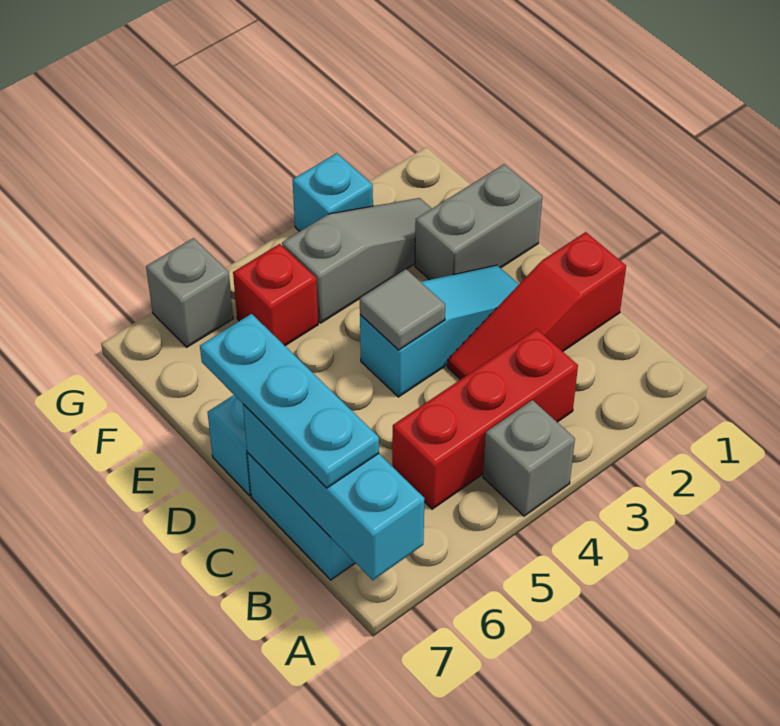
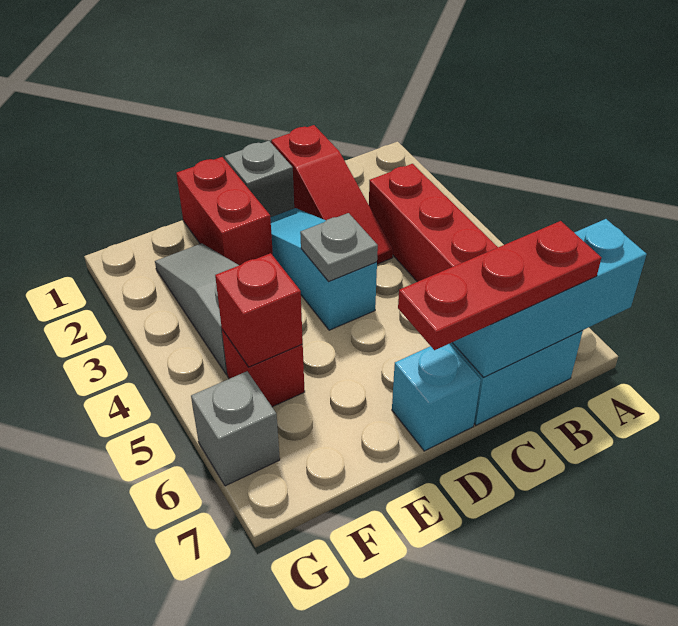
grey 1x1 brick [483,400,575,516] -> grey 1x1 brick moved to [225,141,294,217]
cyan 1x3 plate [200,314,379,488] -> red 1x3 plate [398,221,601,350]
grey 1x1 tile [360,269,445,350] -> grey 1x1 plate [300,213,378,282]
grey 1x2 brick [415,164,542,280] -> red 1x2 brick [176,157,273,265]
none -> red 1x1 brick [215,253,303,367]
cyan 1x1 brick [293,153,373,231] -> none

